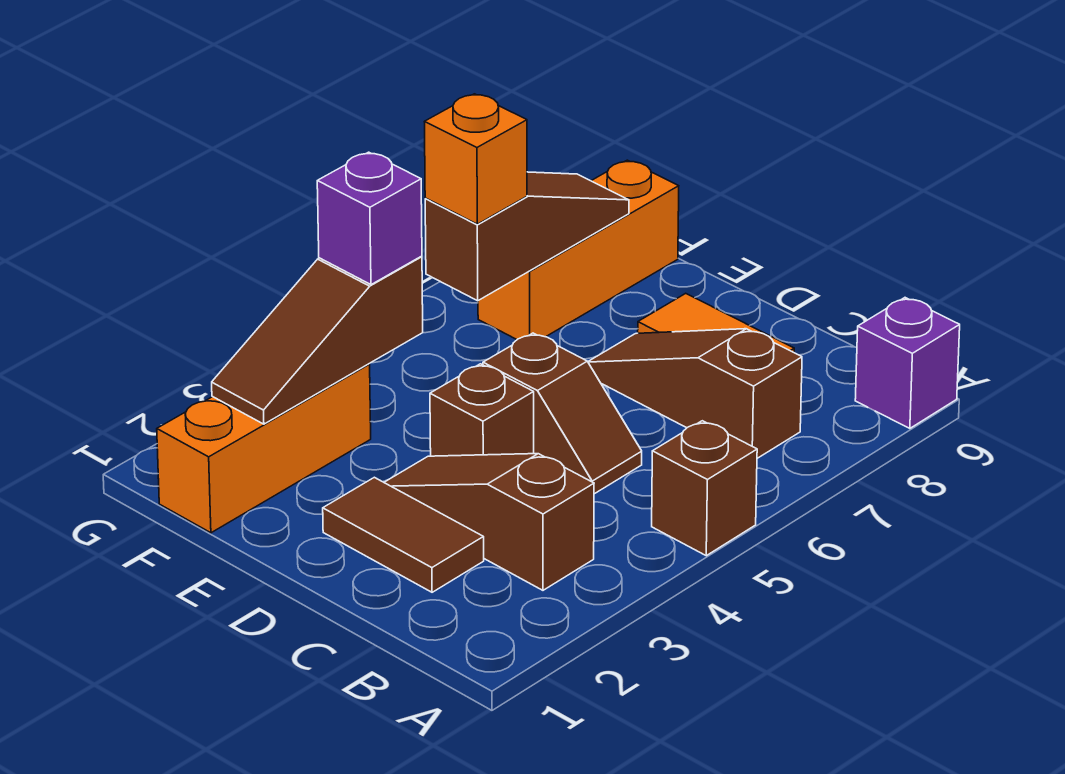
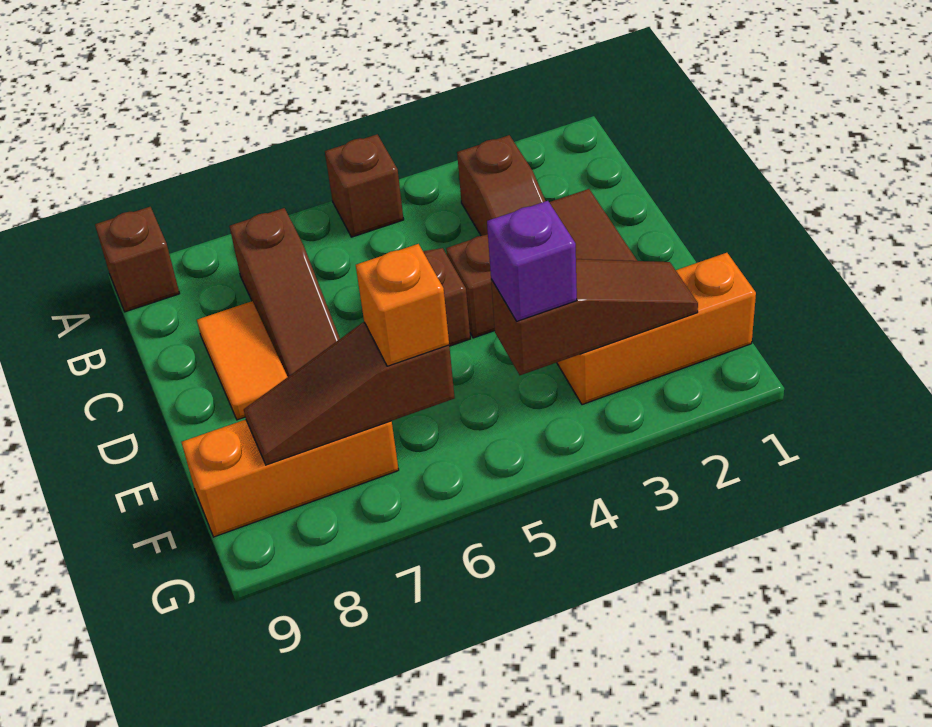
purple 1x1 brick [855,298,960,428] -> brown 1x1 brick [95,207,180,312]

